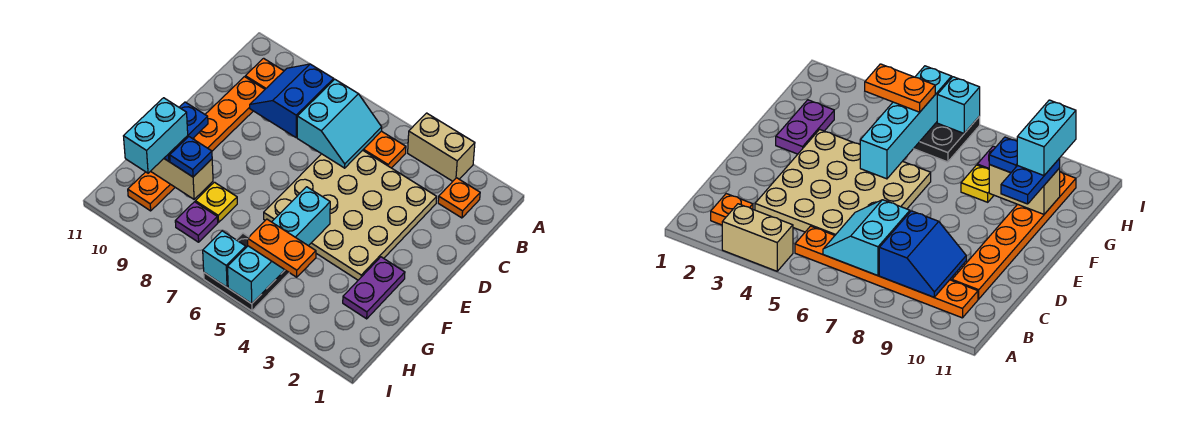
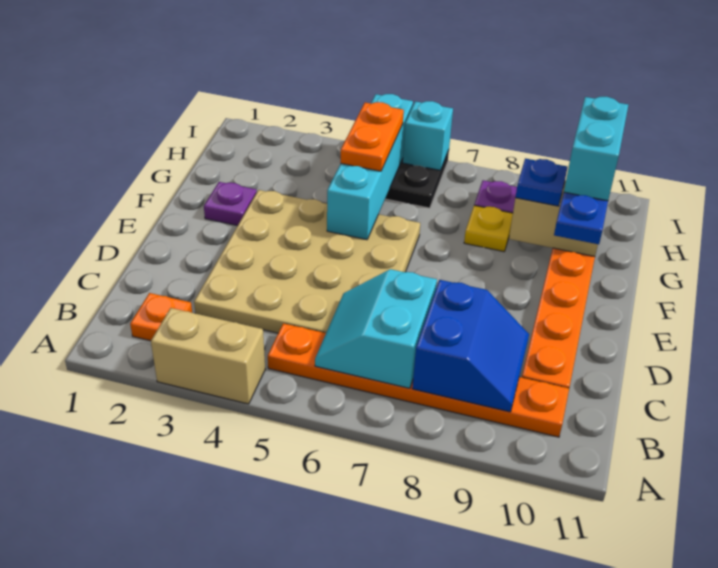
purple 1x2 plate [343,257,405,319] -> purple 1x1 plate [204,182,257,226]
orange 1x2 plate [248,219,316,277] -> orange 1x2 plate turned to [341,102,404,171]

